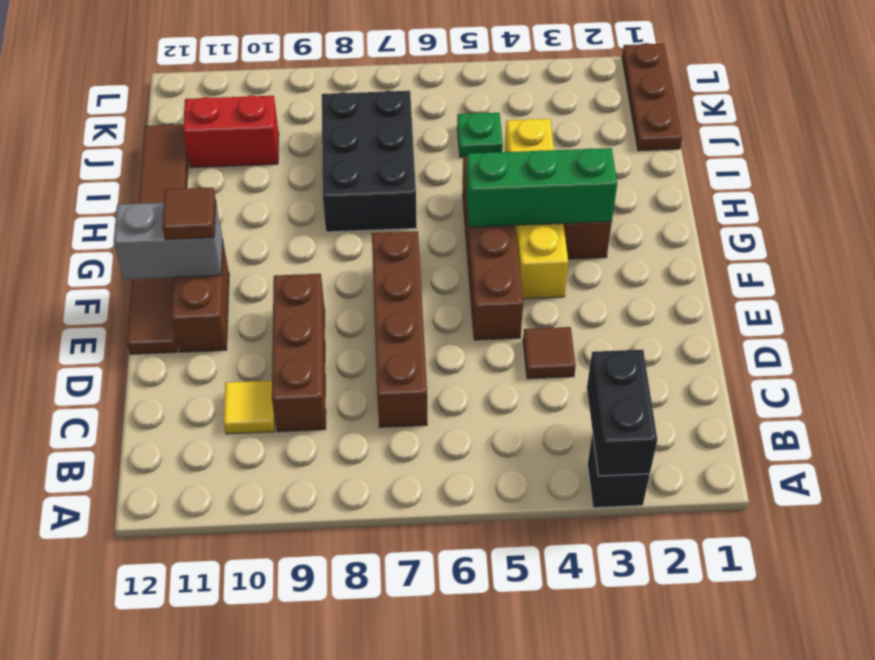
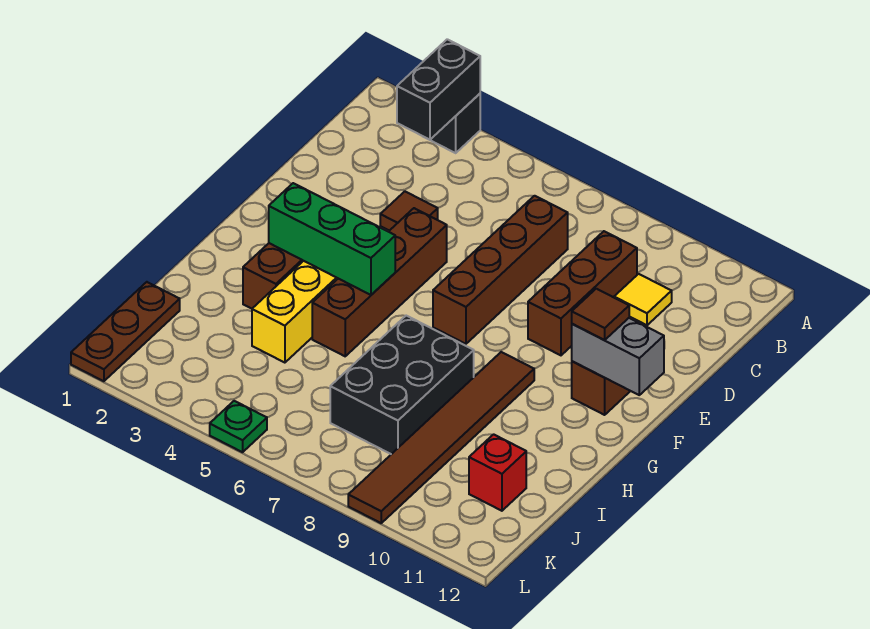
brown 1x6 tile [127,124,188,354] -> brown 1x6 tile moved to [348,352,534,523]
green 1x1 plate [457,113,503,157] -> green 1x1 plate moved to [210,401,267,452]
red 1x2 brick [183,95,279,168] -> red 1x1 brick [469,434,526,511]

